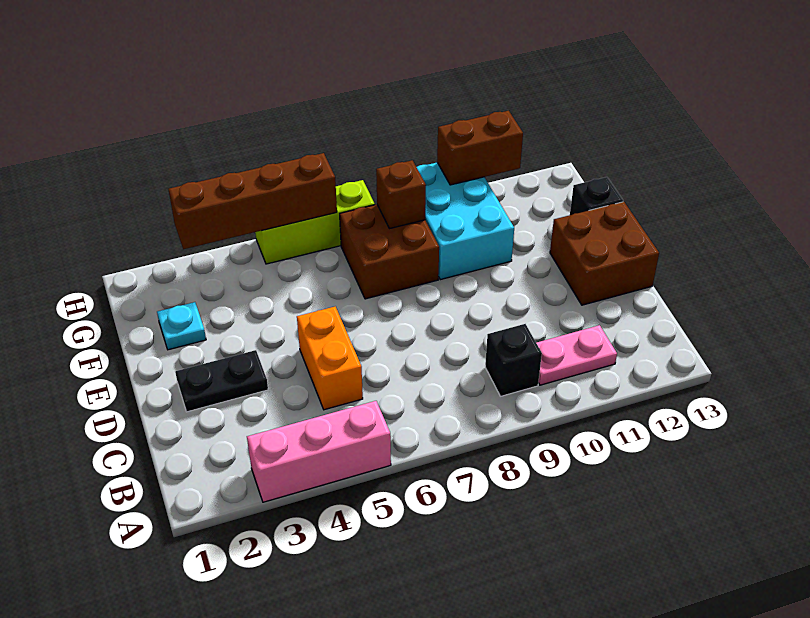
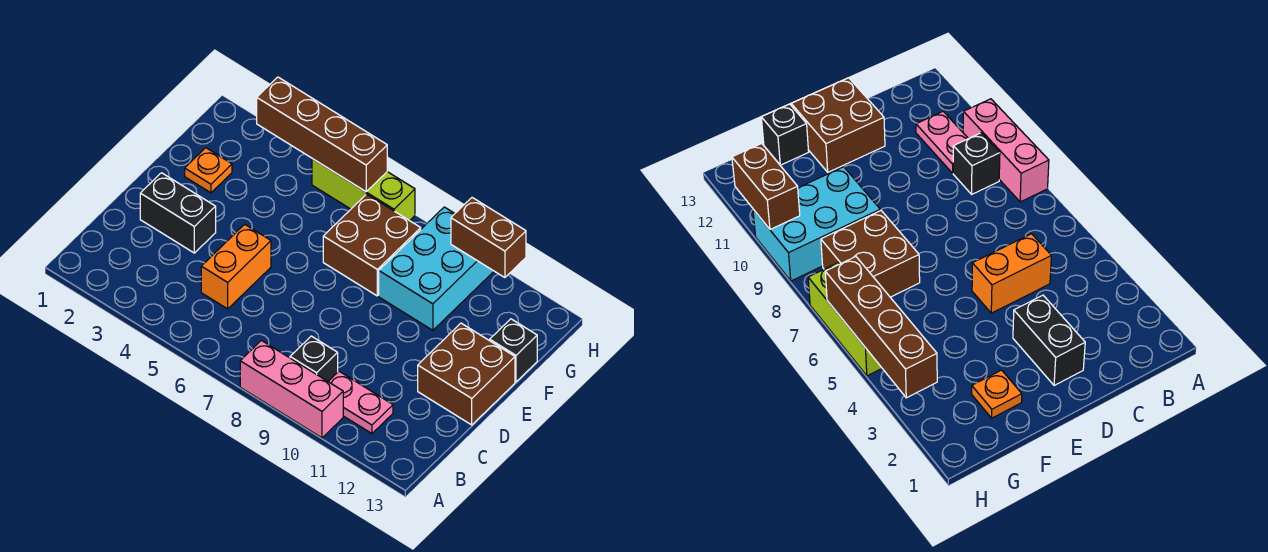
pink 1x3 brick [247,401,391,502] -> pink 1x3 brick moved to [240,340,343,438]
black 1x2 plate [175,350,268,412] -> black 1x2 brick [140,173,216,253]
cyan 1x1 plate [157,302,206,350] -> orange 1x1 plate [185,148,232,193]
brown 1x1 brick [376,160,426,229] -> none

